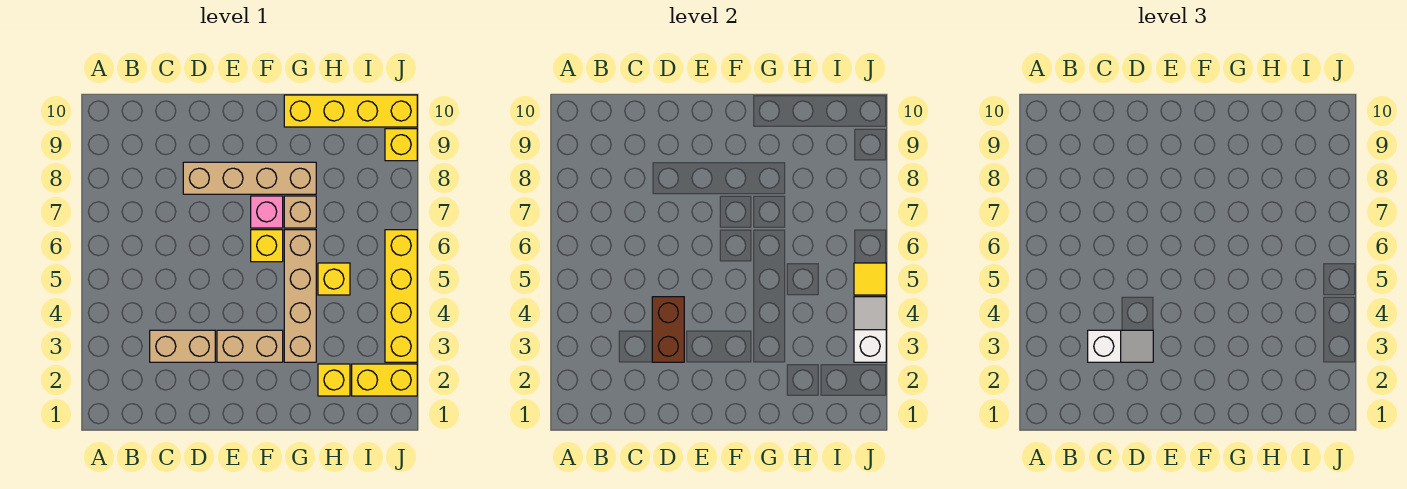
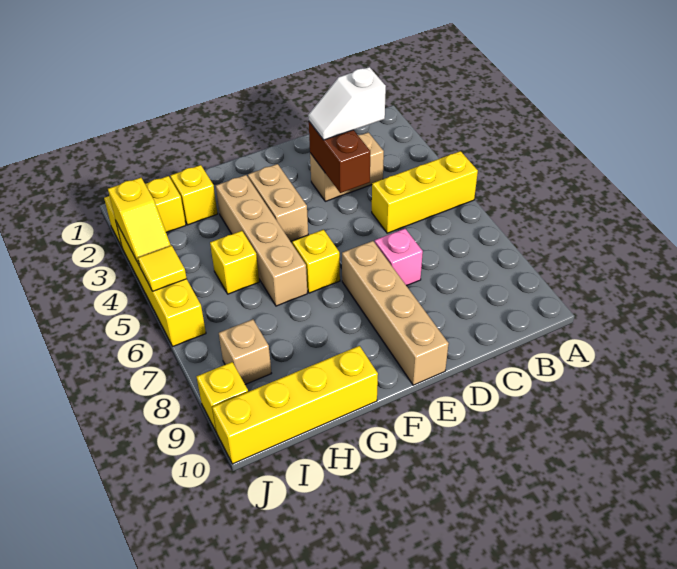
none -> yellow 1x3 brick [372,151,478,233]
tan 1x4 brick [183,162,316,194] -> tan 1x4 brick turned to [342,241,449,385]
tan 1x2 brick [217,330,283,362] -> tan 1x2 brick turned to [248,164,308,242]
pink 1x1 brick [251,196,283,228] -> pink 1x1 brick moved to [375,229,423,286]
tan 1x1 brick [284,196,316,228] -> tan 1x1 brick moved to [219,319,272,384]
white 1x2 slope [854,297,886,362] -> yellow 1x2 slope [108,178,171,266]

